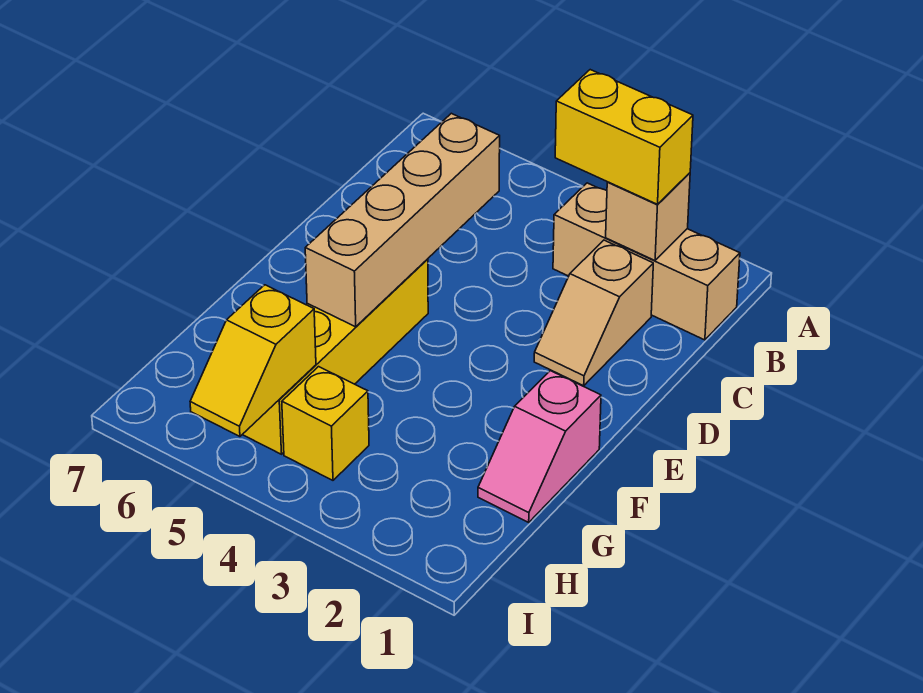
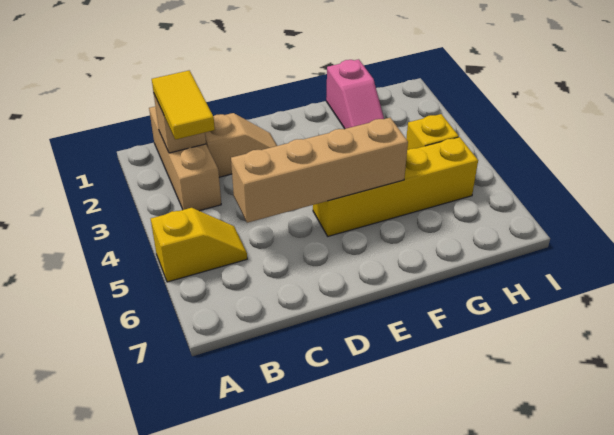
yellow 1x2 brick [555,70,693,204] -> yellow 1x2 tile [152,70,215,140]
pink 1x2 slope [478,371,601,522] -> pink 1x2 slope turned to [326,59,384,129]
yellow 1x2 slope [190,285,316,436] -> yellow 1x2 slope moved to [151,208,247,282]

